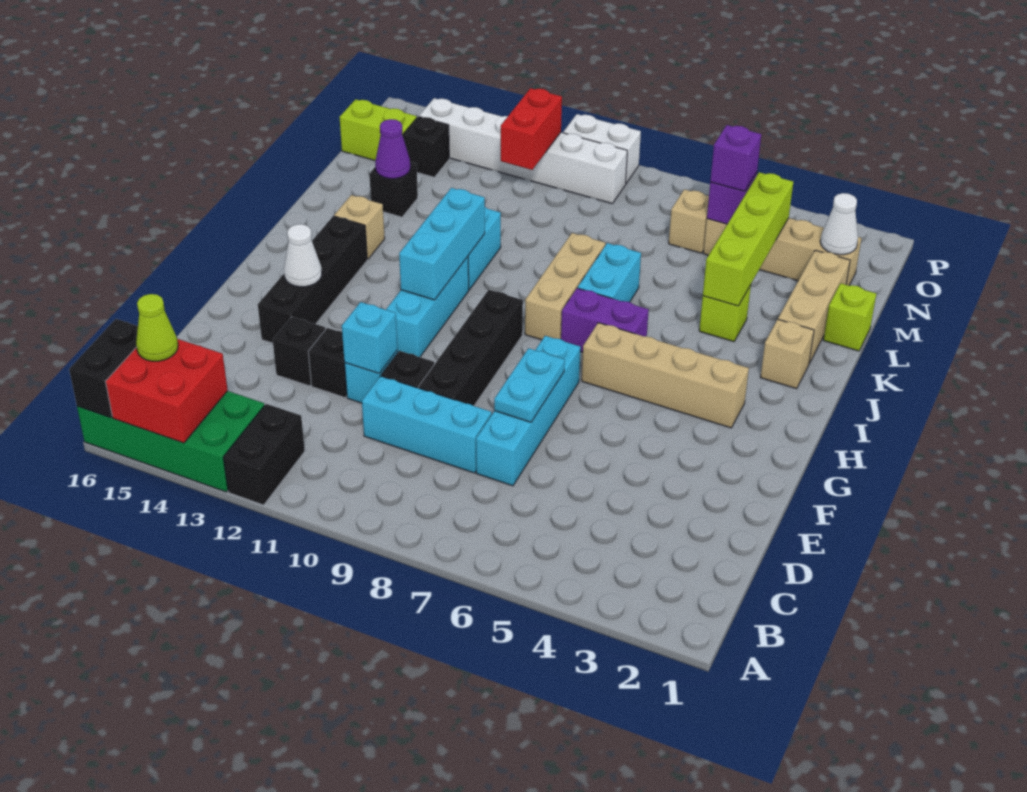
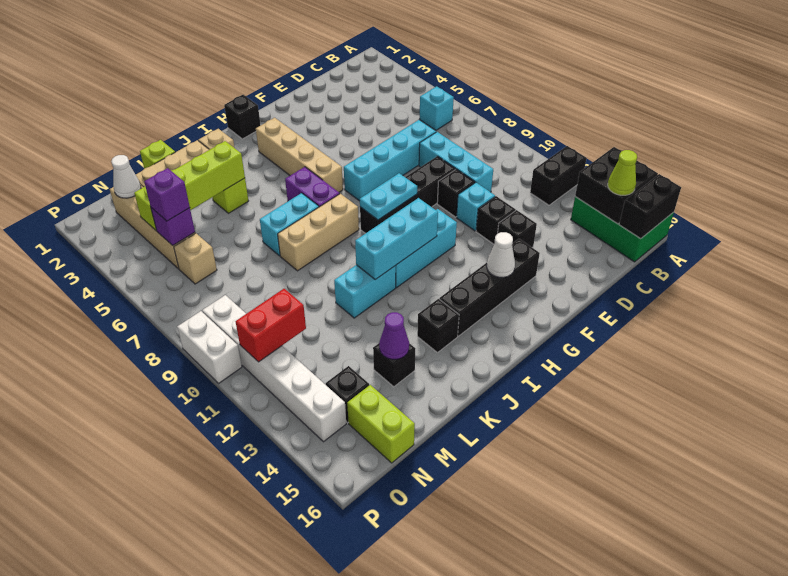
green 2x4 brick [77,391,265,492] -> green 2x3 brick [571,197,674,262]
red 2x2 brick [106,339,228,443] -> black 2x2 brick [575,147,658,224]
cyan 1x2 plate [494,348,565,422] -> cyan 1x2 plate moved to [360,173,417,220]
cyan 1x1 brick [342,302,397,373] -> cyan 1x1 brick moved to [419,86,454,130]
none -> black 1x1 brick [224,95,261,139]
tan 1x1 brick [334,195,385,259] -> black 1x1 brick [417,299,459,353]

